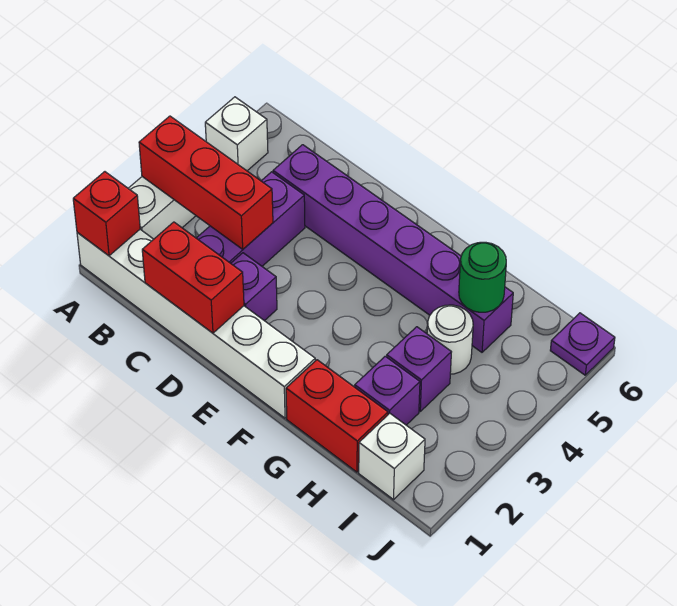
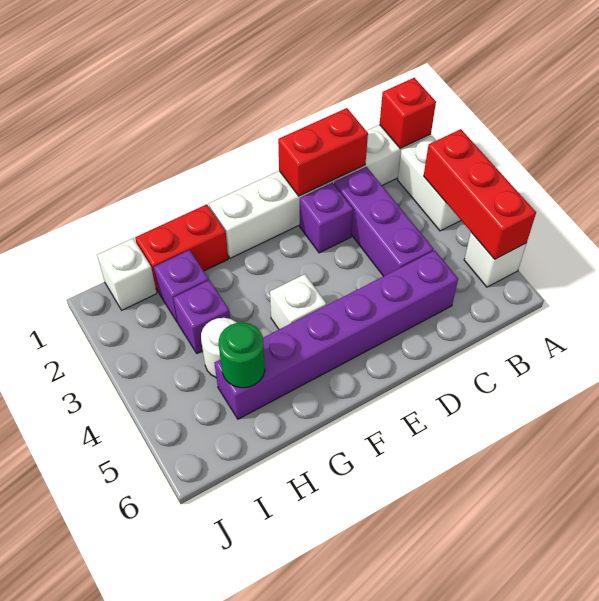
red 1x3 brick [139,116,273,249] -> red 1x3 brick turned to [424,129,536,259]
none -> white 1x1 brick [270,274,326,329]
purple 1x1 plate [550,313,615,375] -> none

